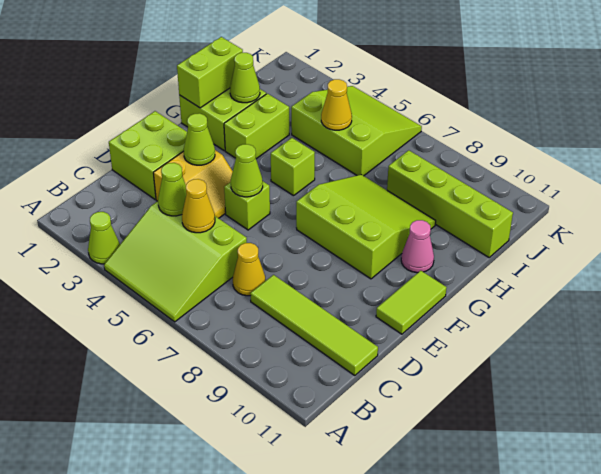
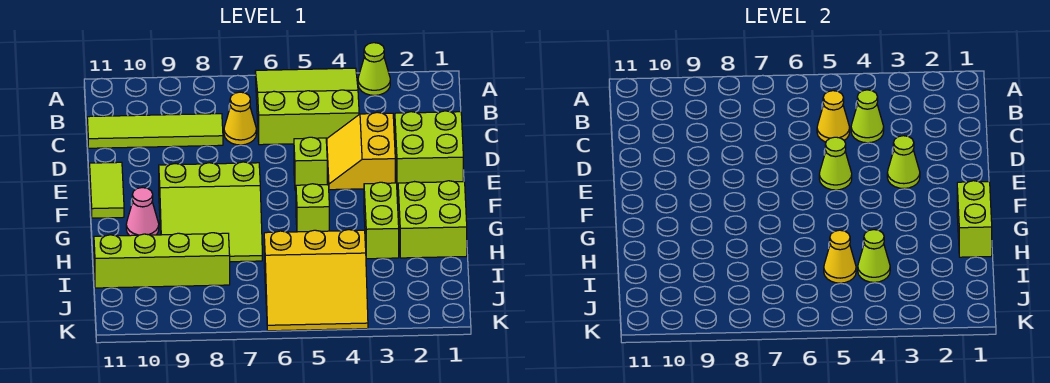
lime 1x1 cone [230,53,260,103] -> lime 1x1 cone moved to [858,230,890,282]
lime 3x3 slope [291,86,422,176] -> yellow 3x3 slope [264,230,368,331]

